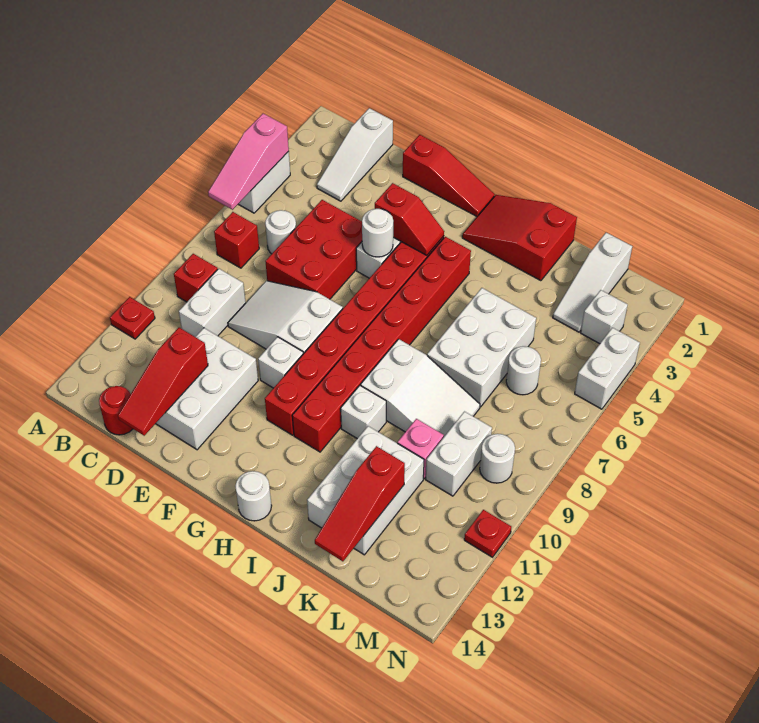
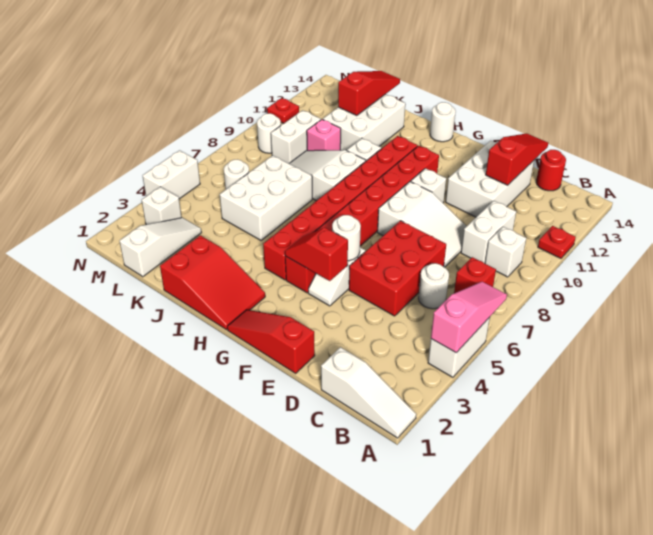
red 1x1 brick [174,254,218,302] -> white 1x1 brick [485,227,526,277]
white 1x3 slope [317,108,393,201] -> white 1x3 slope turned to [321,347,416,438]

